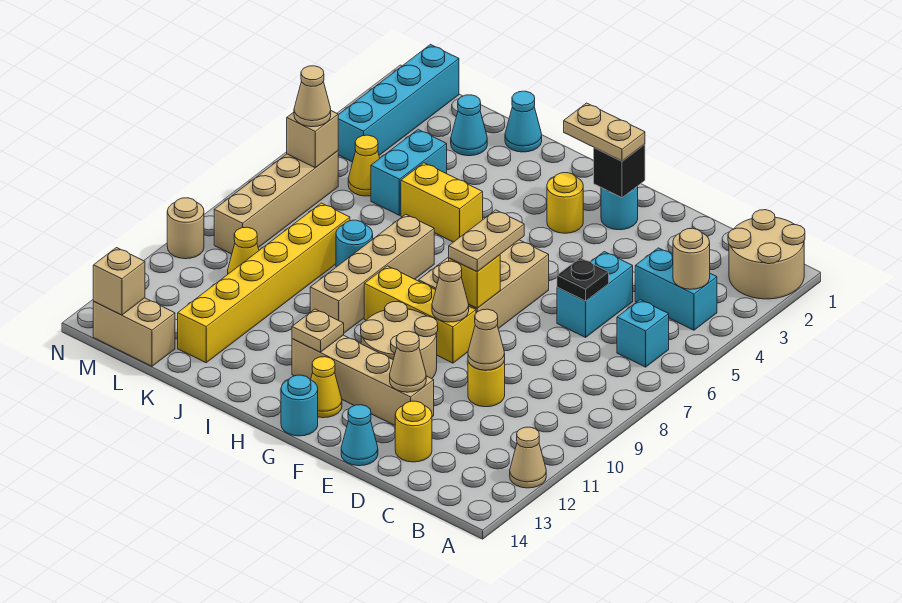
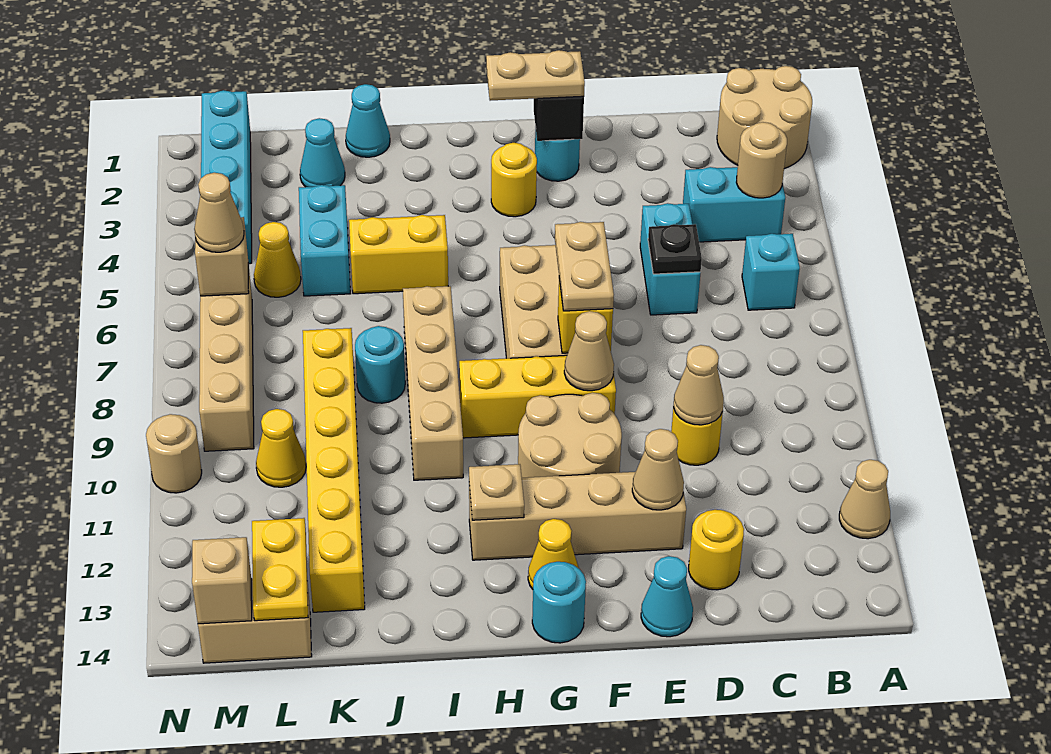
none -> yellow 1x2 plate [252,518,308,621]

